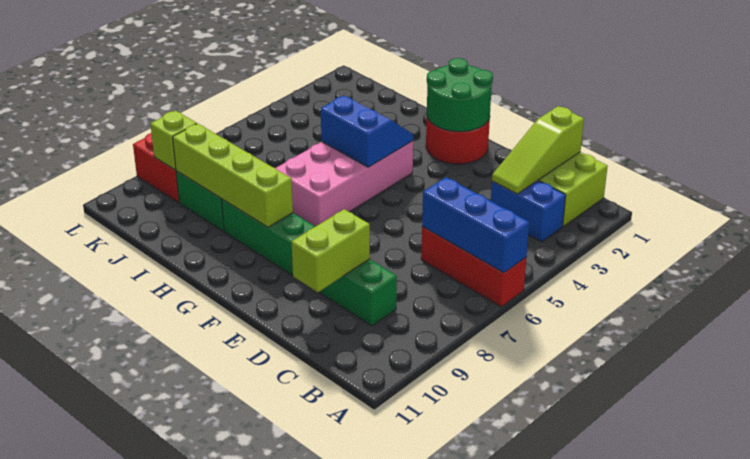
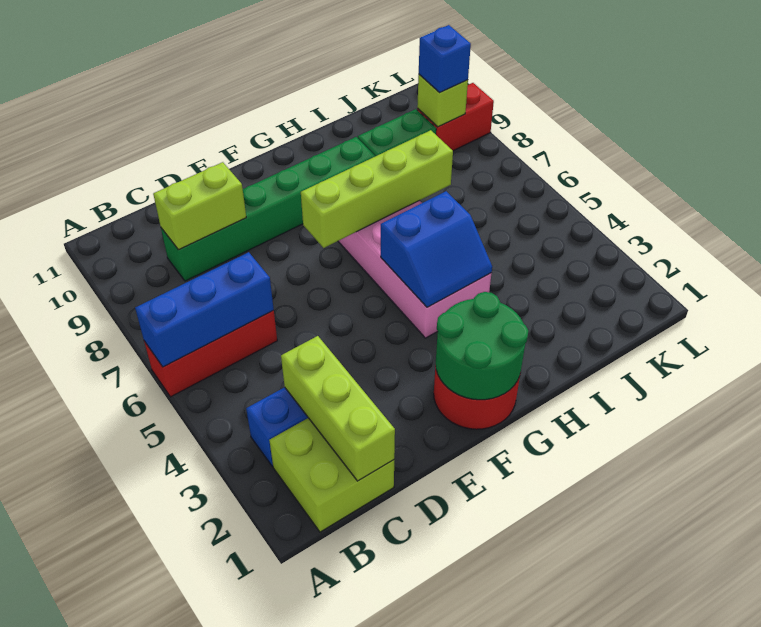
lime 1x3 slope [492,106,584,194] -> lime 1x3 brick [281,336,395,481]
lime 1x2 brick [292,209,370,292] -> lime 1x2 brick turned to [153,162,246,250]
lime 1x4 brick [173,124,293,227] -> lime 1x4 brick moved to [301,130,453,248]
none -> blue 1x1 brick [419,25,471,93]

